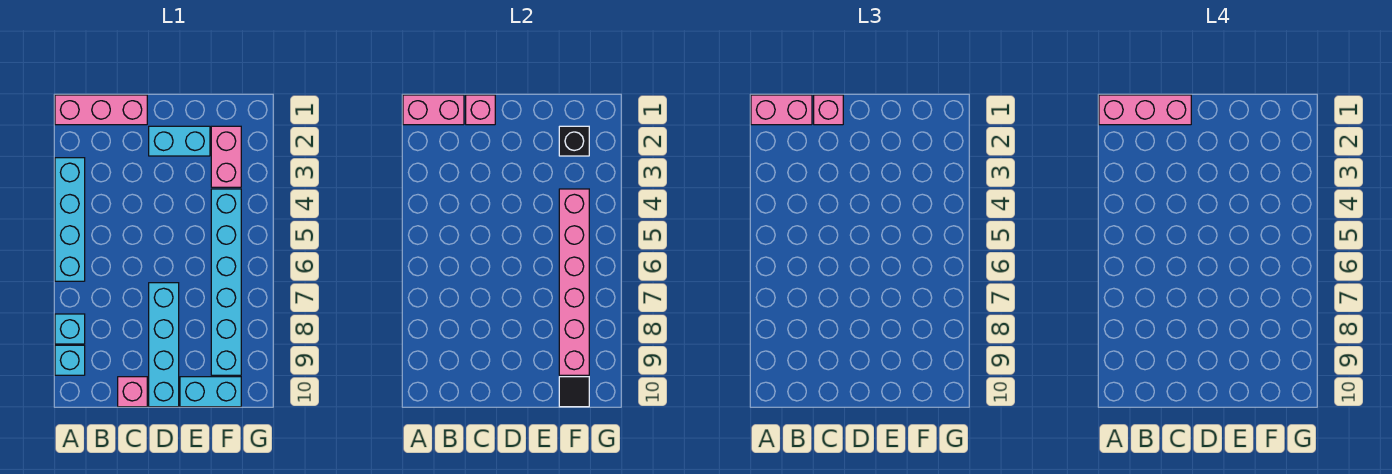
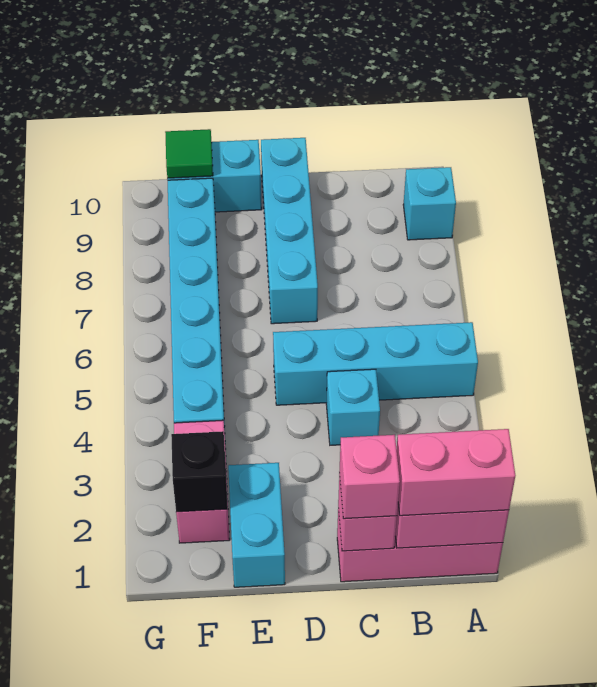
pink 1x3 brick [1099,95,1191,125] -> none
cyan 1x4 brick [55,158,85,281] -> cyan 1x4 brick turned to [273,322,478,405]
cyan 1x1 brick [55,314,85,344] -> cyan 1x1 brick moved to [326,369,380,445]
pink 1x1 brick [118,377,147,407] -> none
cyan 1x2 brick [149,126,210,156] -> cyan 1x2 brick turned to [228,463,285,587]
pink 1x6 brick [559,189,589,375] -> none
black 1x1 tile [559,377,589,407] -> green 1x1 tile [165,129,213,178]

